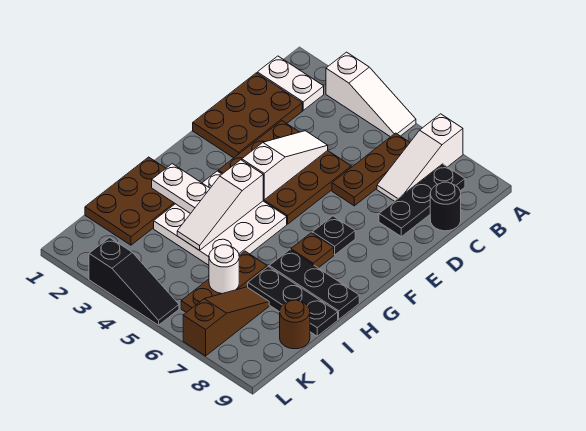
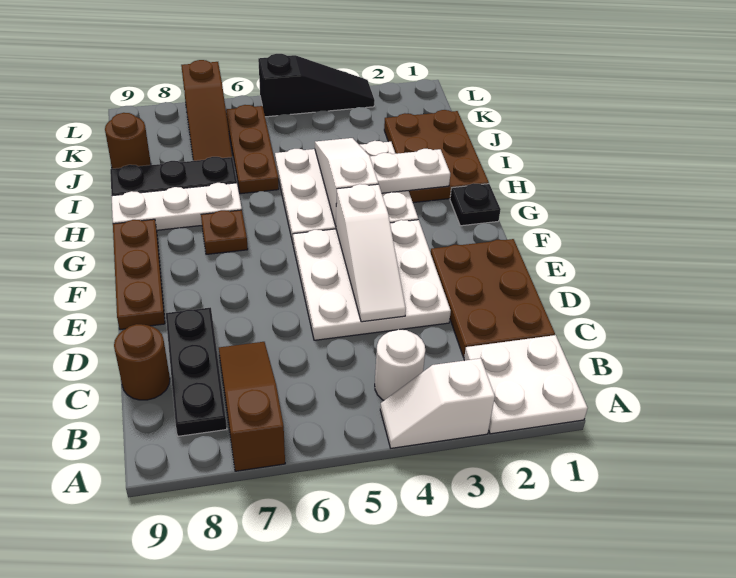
white 1x3 slope [326,52,416,137] -> white 1x2 slope [380,358,495,448]
white 1x3 slope [377,114,463,201] -> brown 1x3 slope [219,342,285,471]
white 1x2 plate [257,56,324,110] -> white 2x2 plate [464,335,588,434]
brown 1x3 plate [332,133,410,206] -> brown 1x3 plate moved to [113,219,165,330]
black 1x1 round brick [430,182,461,231] -> brown 1x1 round brick [114,324,170,400]
brown 3x3 plate [218,121,351,224] -> white 3x3 plate [293,220,451,340]
black 1x1 plate [312,216,355,255] -> black 1x1 plate moved to [450,183,501,226]
black 1x3 plate [269,250,359,319] -> white 1x3 plate [112,183,242,230]
white 1x1 round brick [209,245,239,294] -> white 1x1 round brick moved to [375,330,425,400]
black 1x3 slope [89,238,179,325] -> black 1x3 slope turned to [258,54,375,117]

